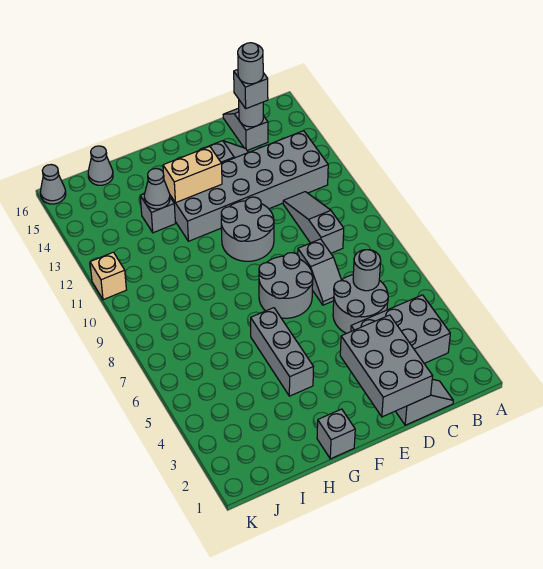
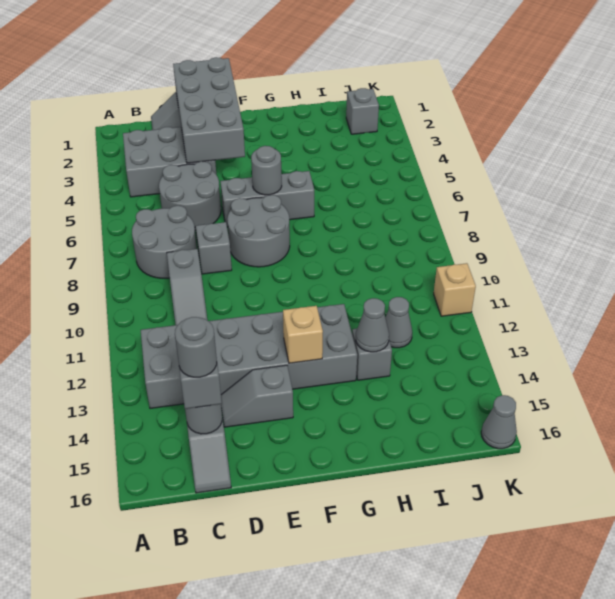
grey 1x1 round brick [353,250,381,291] -> grey 1x1 round brick moved to [251,146,282,195]
grey 2x3 brick [340,315,433,417] -> grey 2x4 brick [173,57,245,163]
grey 2x2 round brick [221,197,274,261] -> grey 2x2 round brick moved to [132,206,197,278]
tan 1x2 brick [163,147,222,203] -> tan 1x1 brick [283,306,323,363]
grey 1x1 brick [317,409,355,459] -> grey 1x1 brick moved to [346,88,379,134]
grey 1x3 brick [251,308,313,396] -> grey 1x3 brick turned to [220,171,314,227]
grey 1x1 cone [88,146,113,185] -> grey 1x1 cone moved to [385,297,412,348]

